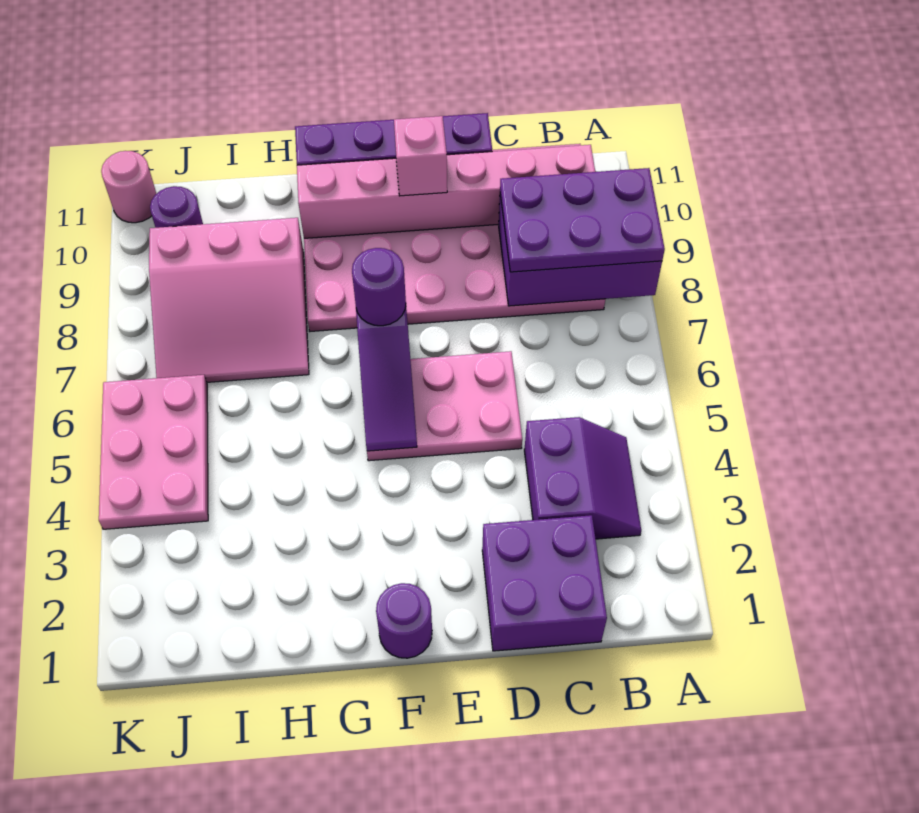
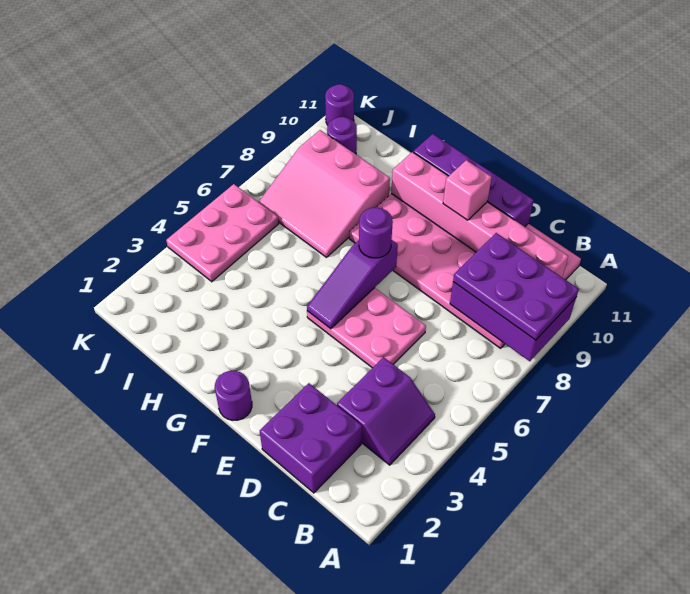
pink 1x1 round brick [101,151,156,223] -> purple 1x1 round brick [325,84,354,125]

